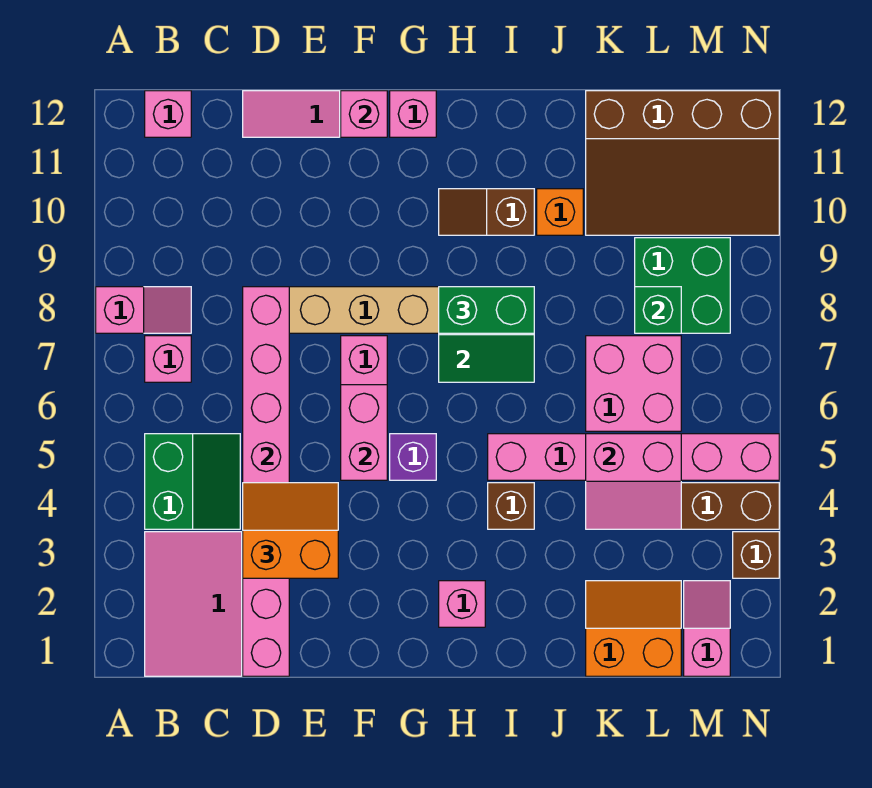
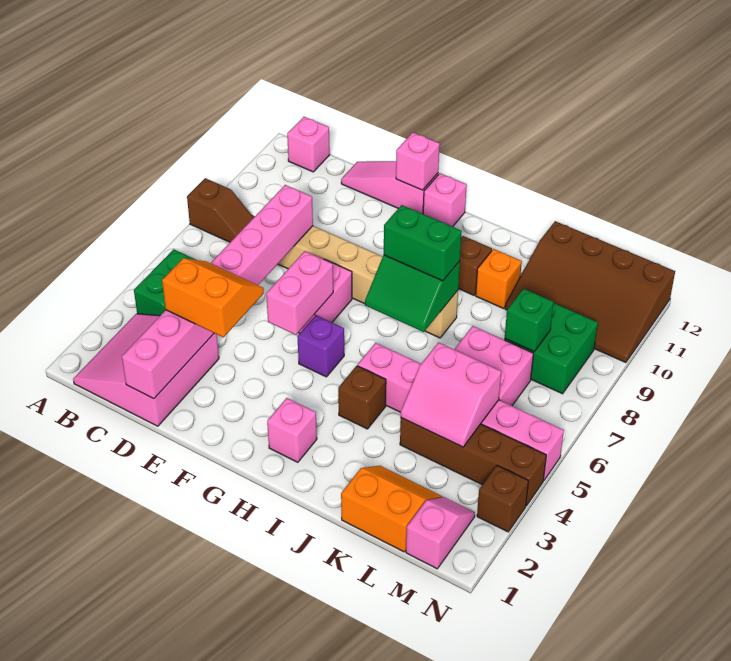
pink 1x2 slope [96,287,191,333] -> brown 1x2 slope [187,178,254,242]
pink 1x1 brick [145,336,191,382] -> none

